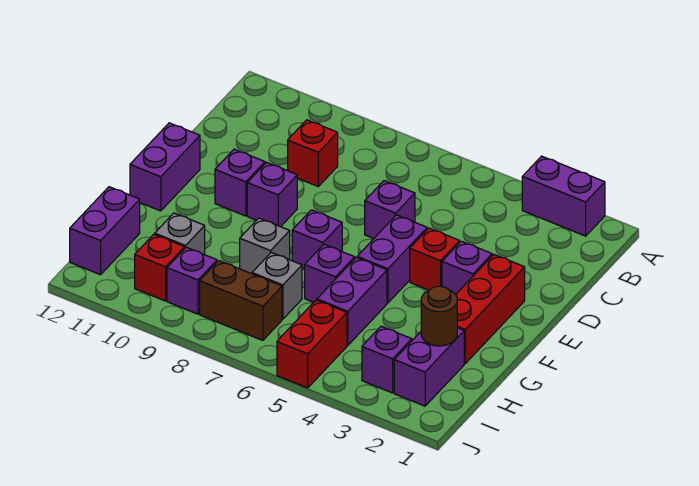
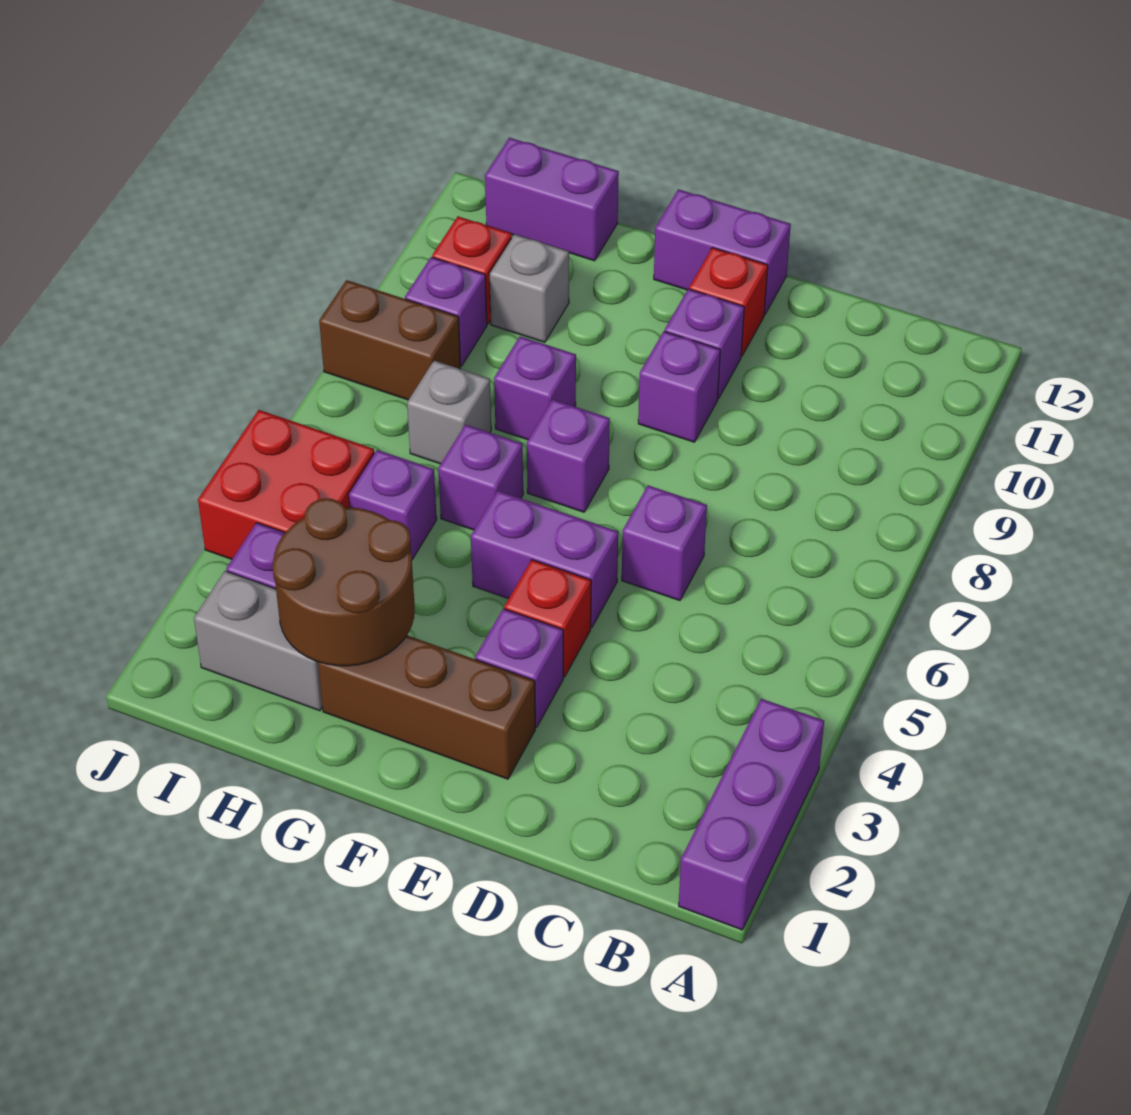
purple 1x2 brick [522,156,605,236] -> purple 1x3 brick [679,699,824,930]
red 1x1 brick [288,120,338,186] -> red 1x1 brick moved to [689,247,768,356]
red 1x3 brick [456,255,525,363] -> brown 1x3 brick [318,635,535,779]
purple 1x2 brick [317,258,387,345] -> purple 1x1 brick [349,450,437,560]
grey 1x1 brick [240,218,290,274] -> purple 1x1 brick [494,336,576,440]
purple 1x2 brick [394,328,464,406] -> grey 1x2 brick [194,571,323,711]
brown 1x1 round brick [421,286,457,346] -> brown 2x2 round brick [272,498,415,666]
red 1x2 brick [277,300,347,388] -> red 2x2 brick [198,410,374,559]
brown 1x2 brick [200,261,282,340] -> brown 1x2 brick turned to [319,280,461,400]

